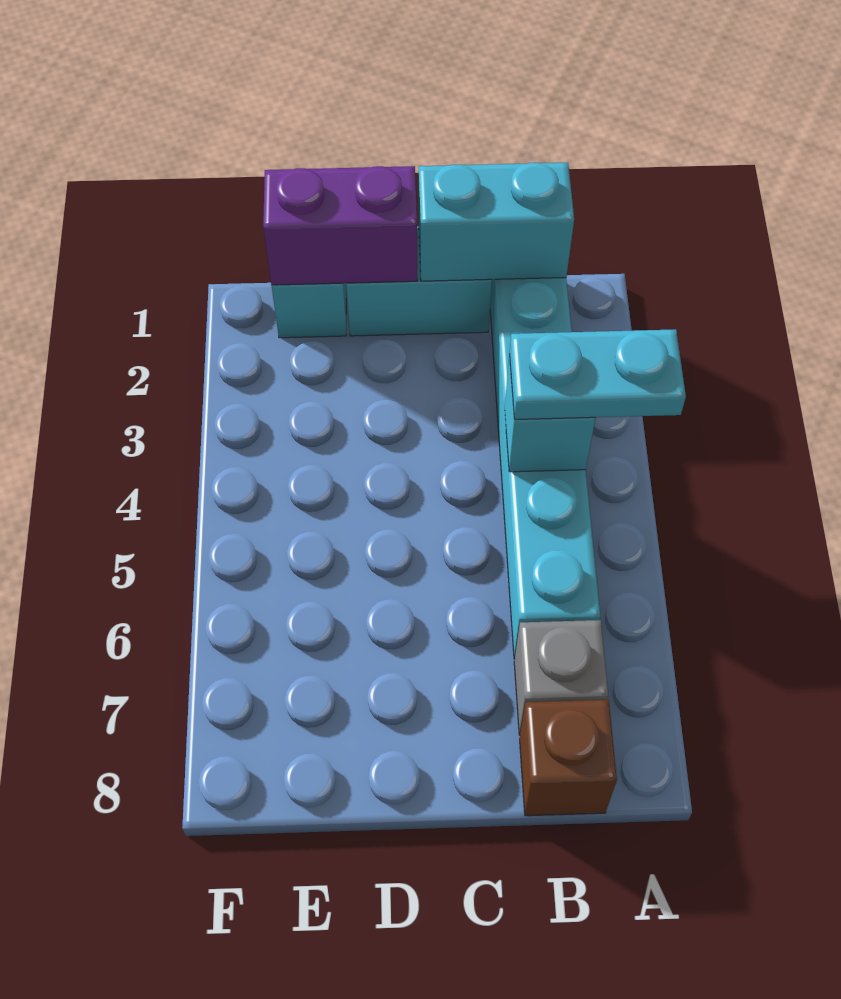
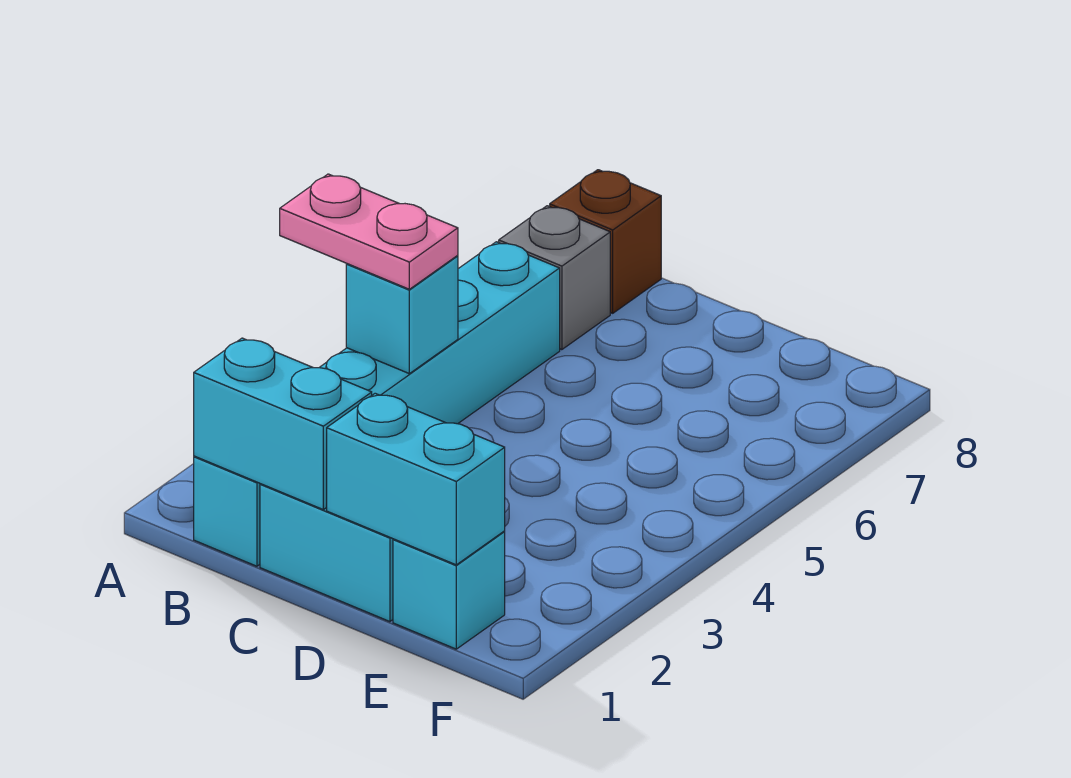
cyan 1x2 plate [510,329,686,419] -> pink 1x2 plate [280,174,458,289]
purple 1x2 brick [263,166,417,285] -> cyan 1x2 brick [327,393,505,565]

